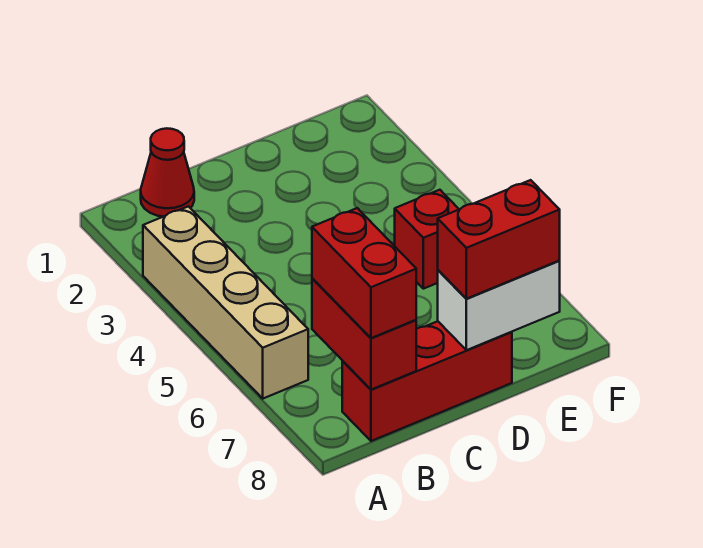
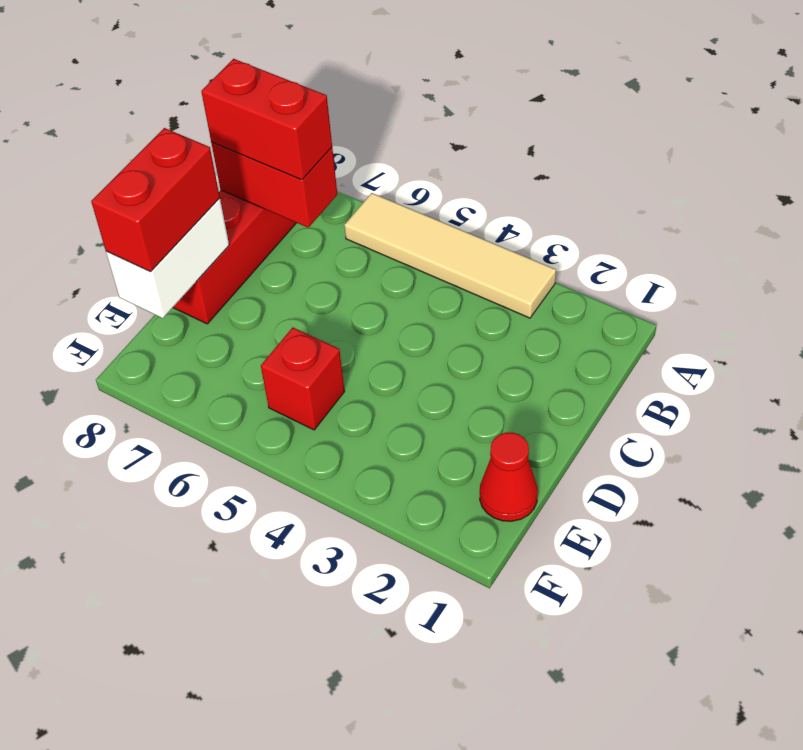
tan 1x4 brick [143,206,308,399] -> tan 1x4 tile [344,193,556,318]
red 1x1 cone [141,128,194,217] -> red 1x1 cone moved to [480,433,538,521]

